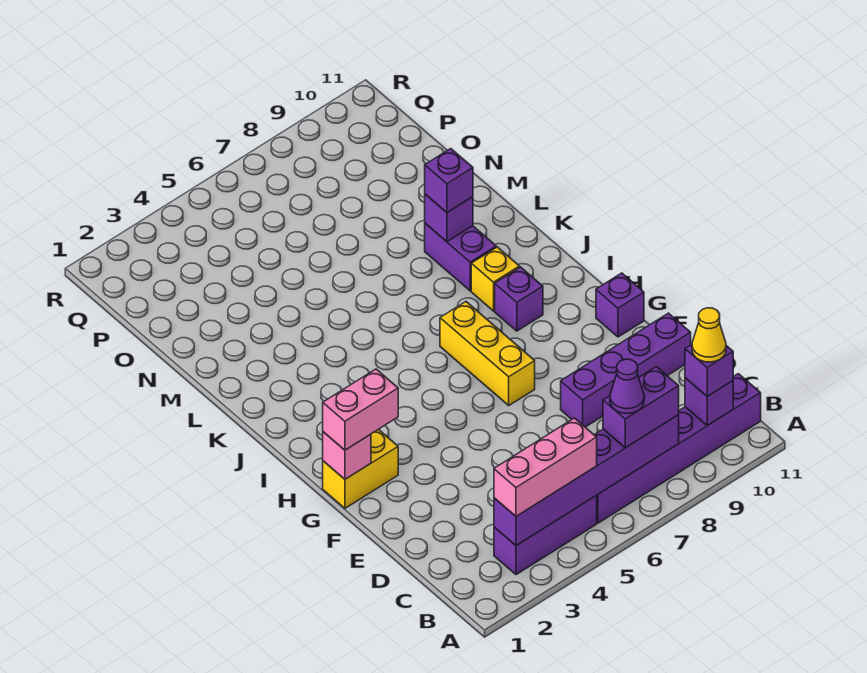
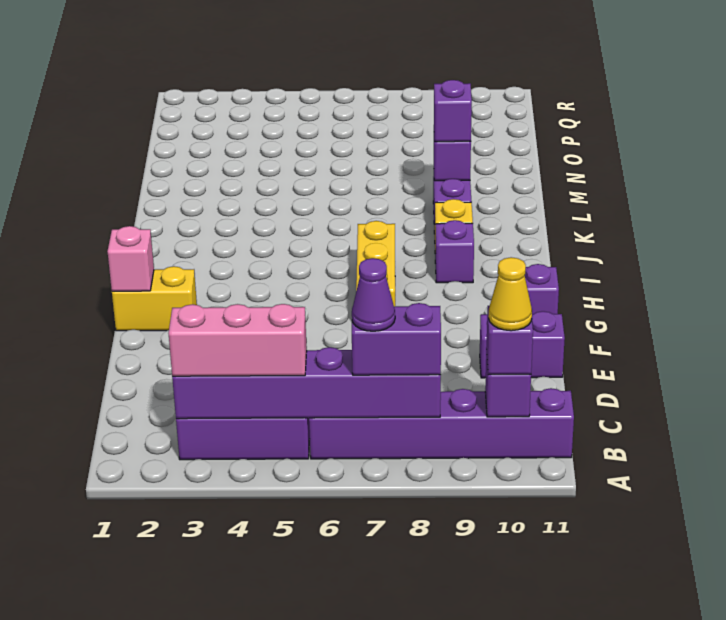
purple 1x4 brick [561,313,691,427] -> purple 1x2 brick [480,311,565,378]
pink 1x2 brick [323,369,398,450] -> none

